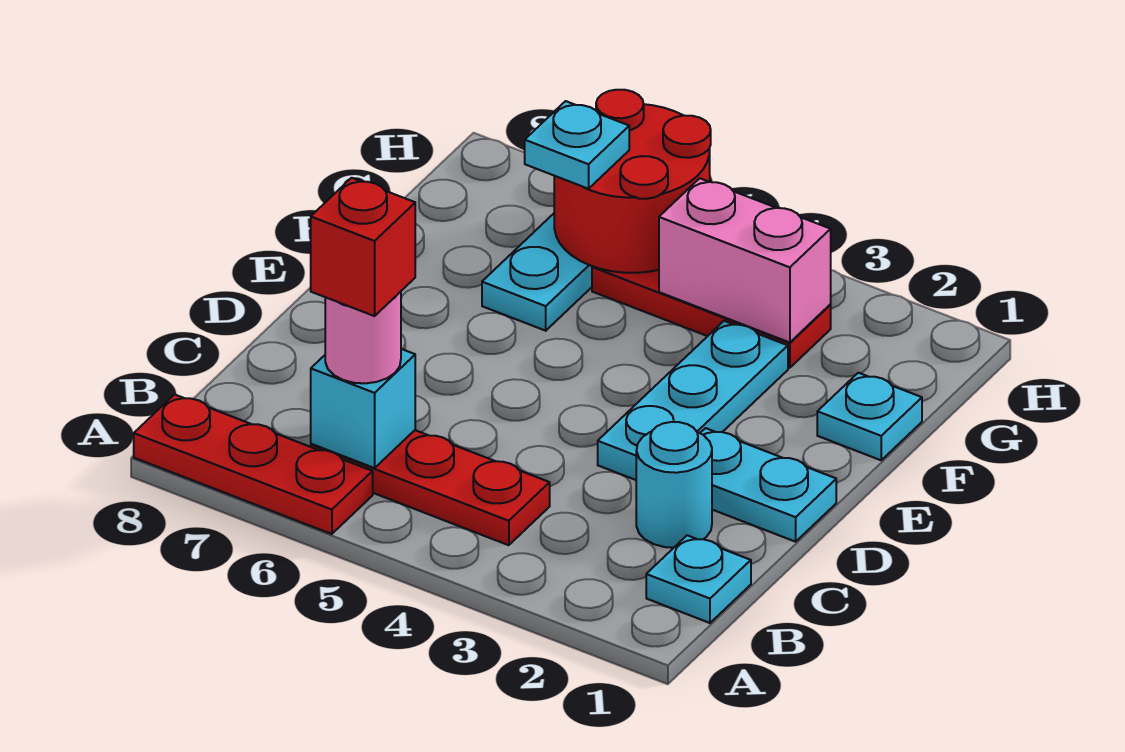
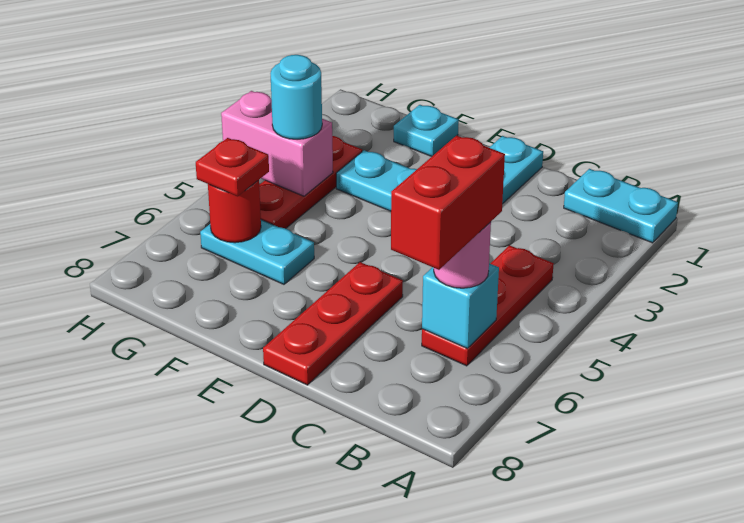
red 1x3 plate [134,394,373,534] -> red 1x3 plate moved to [263,262,403,385]
cyan 1x1 plate [646,535,751,623] -> cyan 1x2 plate [564,169,678,243]
red 1x1 brick [311,178,415,316] -> red 1x2 brick [391,135,505,270]
cyan 1x1 round brick [636,422,712,548] -> cyan 1x1 round brick moved to [270,55,322,139]
pink 1x2 brick [659,178,831,343] -> pink 1x2 brick turned to [221,91,333,196]
red 2x2 round brick [554,90,711,273] -> red 1x1 round brick [208,180,261,243]
cyan 1x1 plate [525,101,629,189] -> red 1x1 plate [196,138,269,196]

